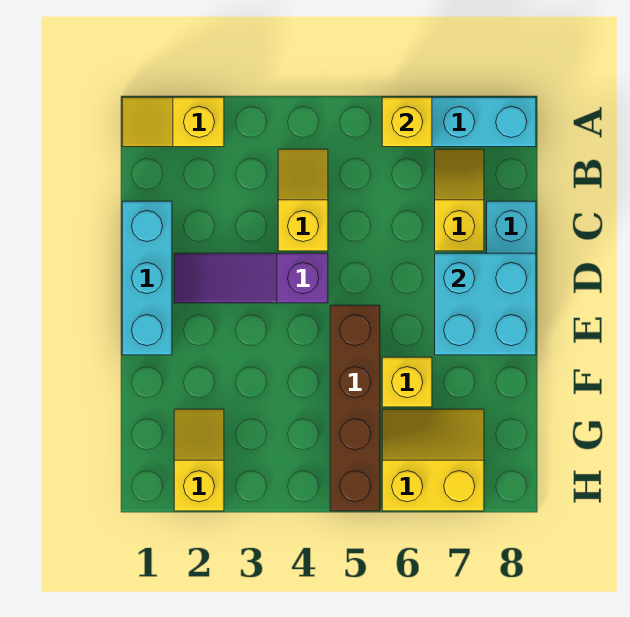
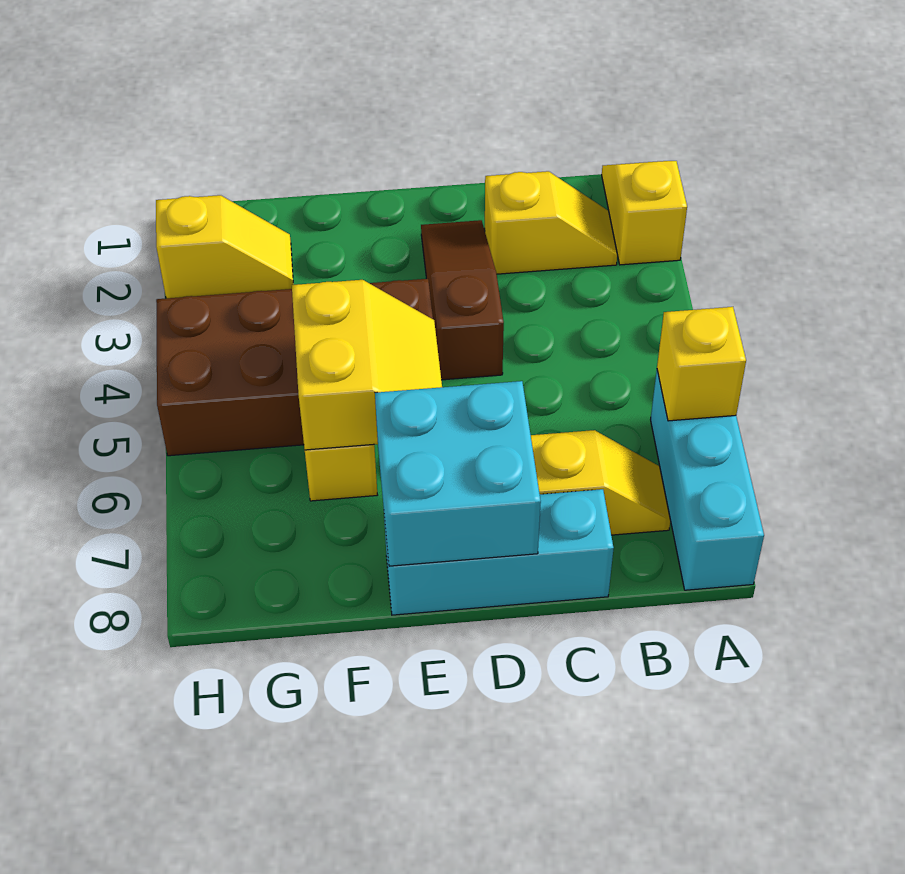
yellow 1x2 slope [278,149,328,251] -> yellow 1x2 slope moved to [485,171,617,274]
cyan 1x3 brick [122,201,172,355] -> none
purple 1x3 slope [174,253,328,303] -> brown 1x3 slope [421,220,504,380]
brown 1x4 brick [330,305,380,511] -> brown 2x4 brick [156,279,433,456]
yellow 2x2 slope [382,409,484,511] -> yellow 2x2 slope moved to [292,280,442,450]

